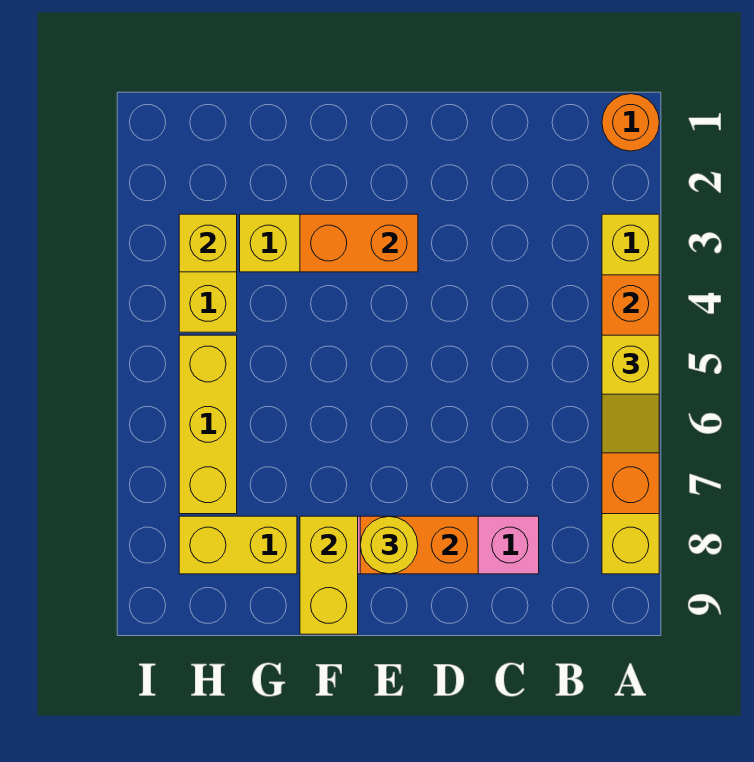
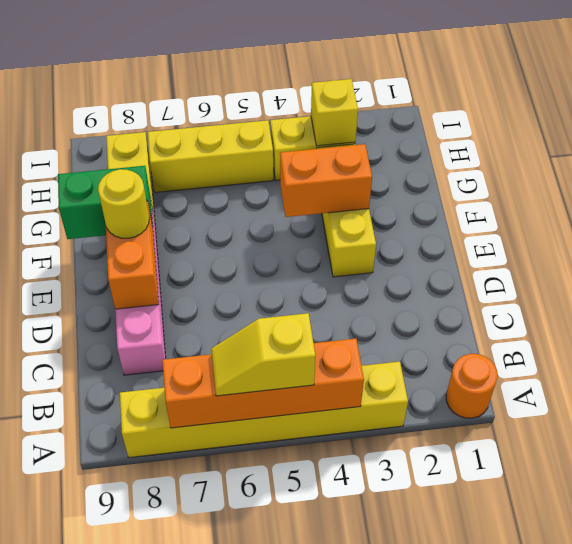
orange 1x2 brick [300,214,418,272] -> orange 1x2 brick turned to [280,144,372,217]
yellow 1x2 brick [300,516,358,634] -> green 1x2 brick [58,166,153,239]

